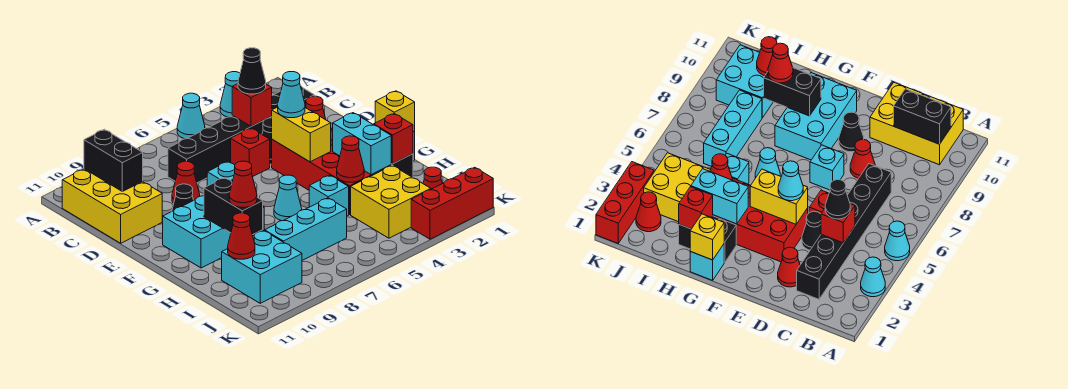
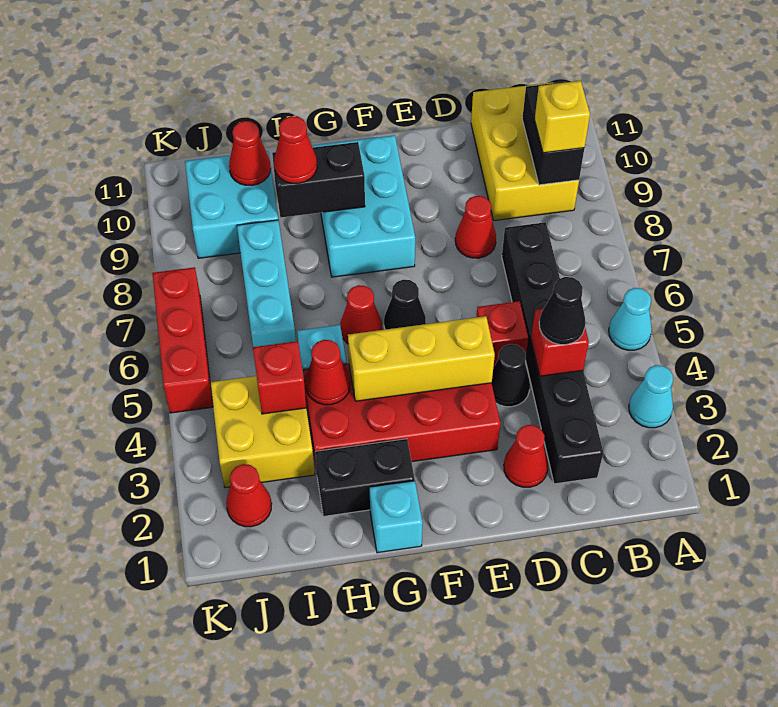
yellow 2x3 brick [62,169,162,243] -> yellow 2x3 brick turned to [471,82,579,221]
black 1x2 brick [84,129,143,191] -> black 1x2 brick turned to [522,82,584,185]
yellow 1x2 brick [271,107,331,162] -> yellow 1x3 brick [348,316,495,401]
cyan 1x1 cone [278,72,305,118] -> none
cyan 1x1 brick [207,162,235,186] -> none
black 1x1 cone [172,184,194,211] -> black 1x1 cone moved to [384,280,426,330]
yellow 1x1 brick [375,91,415,132] -> yellow 1x1 brick moved to [535,81,590,153]
cyan 1x2 brick [333,113,391,175] -> none
cyan 1x1 cone [274,175,302,221] -> red 1x1 cone [340,285,382,344]
red 1x1 brick [374,114,413,164] -> red 1x1 brick moved to [253,341,306,414]
red 1x3 brick [411,167,493,239] -> red 1x3 brick moved to [153,267,213,413]

